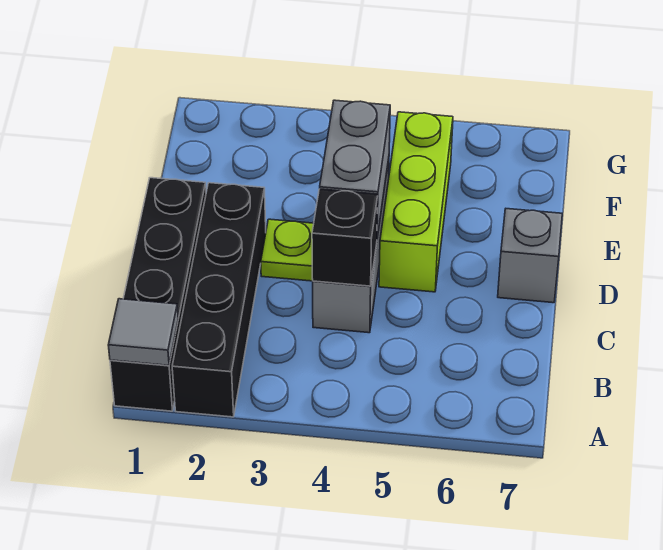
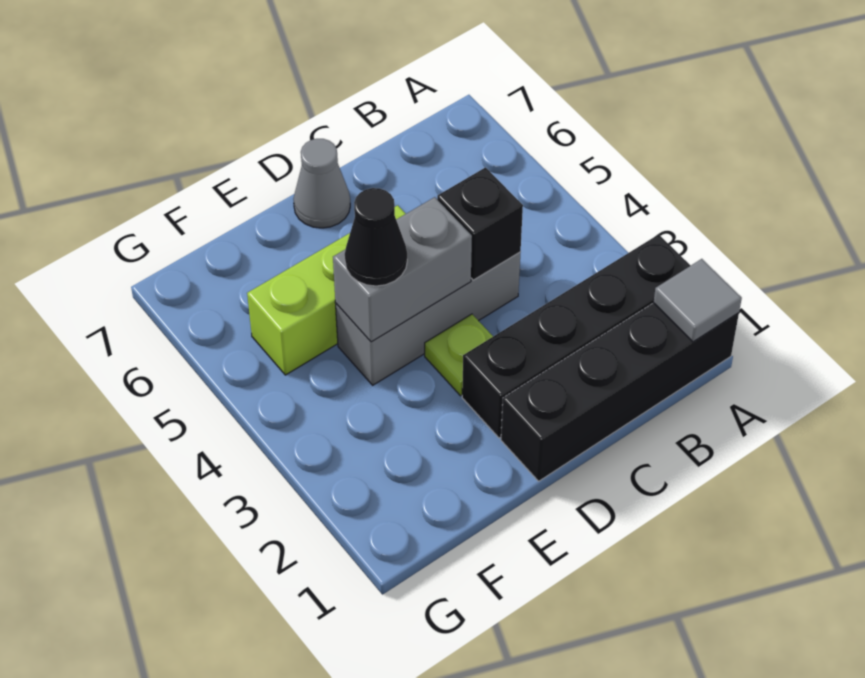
grey 1x1 brick [498,209,562,303] -> grey 1x1 cone [294,139,350,228]
none -> black 1x1 cone [345,188,407,286]

